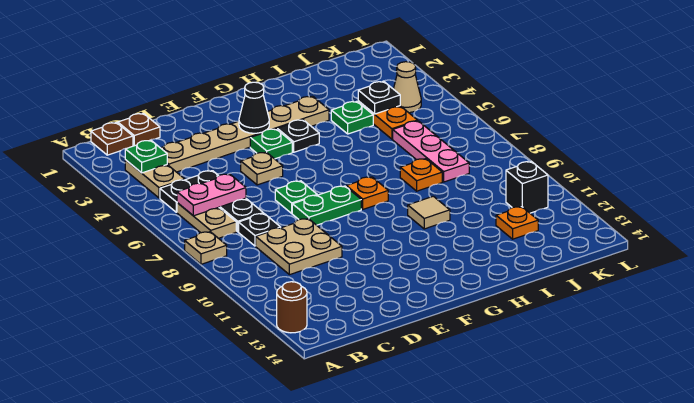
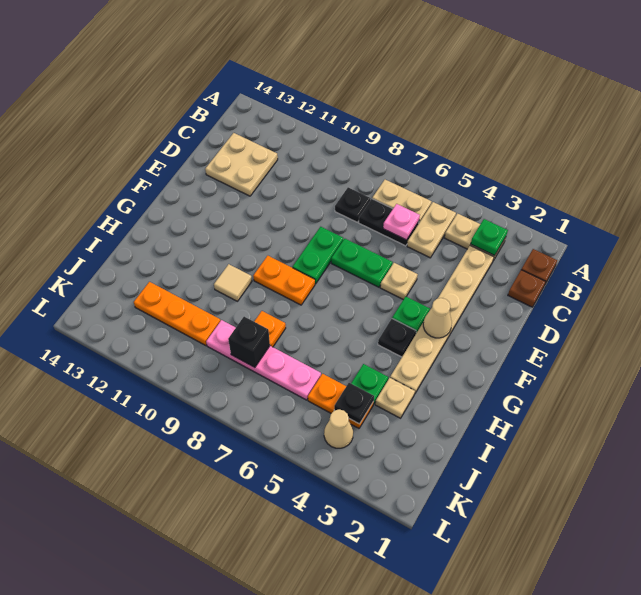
tan 1x1 plate [185,232,227,264] -> tan 1x1 plate moved to [375,378,415,418]
brown 1x1 round brick [277,282,307,333] -> none
black 1x2 plate [160,171,218,212] -> tan 1x2 plate [407,202,456,258]
pink 1x2 plate [177,174,246,216] -> pink 1x1 plate [383,204,420,240]
tan 2x2 plate [256,219,342,275] -> tan 2x2 plate moved to [205,133,278,196]
green 1x1 plate [275,181,317,213] -> green 1x2 plate [331,239,393,287]
black 1x1 cone [239,82,269,133] -> tan 1x1 cone [423,298,452,338]
orange 1x1 plate [346,177,388,209] -> orange 1x2 plate [253,256,315,305]
pink 1x3 plate [393,121,469,182] -> pink 1x4 plate [206,320,321,400]
orange 1x1 plate [496,207,538,239] -> orange 1x3 plate [134,282,220,346]
black 1x1 brick [506,161,548,213] -> black 1x1 brick moved to [228,317,270,367]

